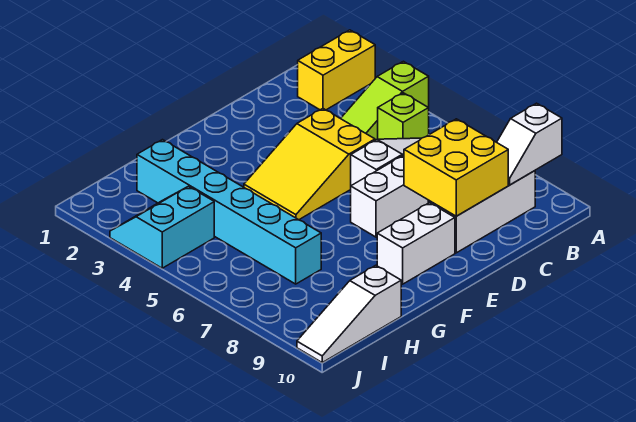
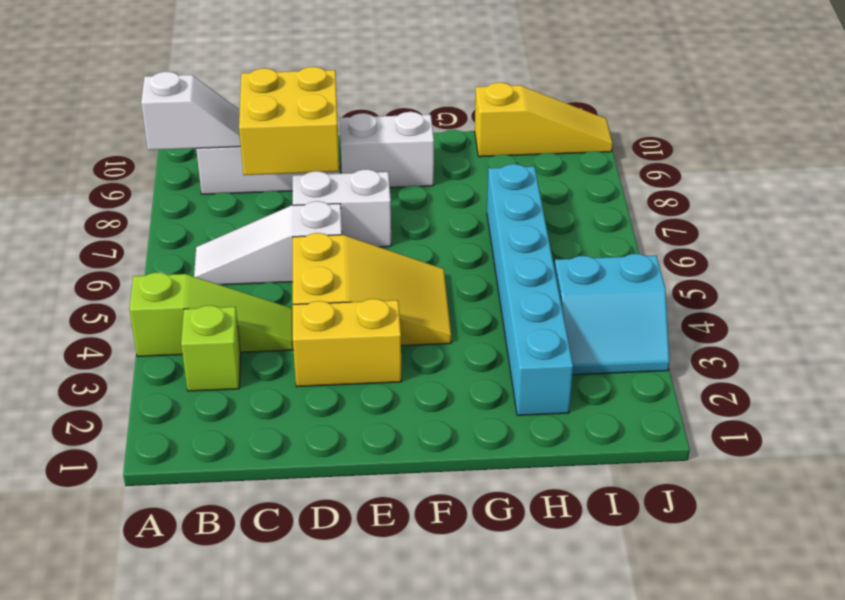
yellow 1x2 brick [298,30,375,110] -> yellow 1x2 brick moved to [293,299,402,387]
lime 1x1 brick [378,93,429,139] -> lime 1x1 brick moved to [181,305,241,391]
white 1x3 slope [297,265,401,362] -> yellow 1x3 slope [475,82,613,157]

